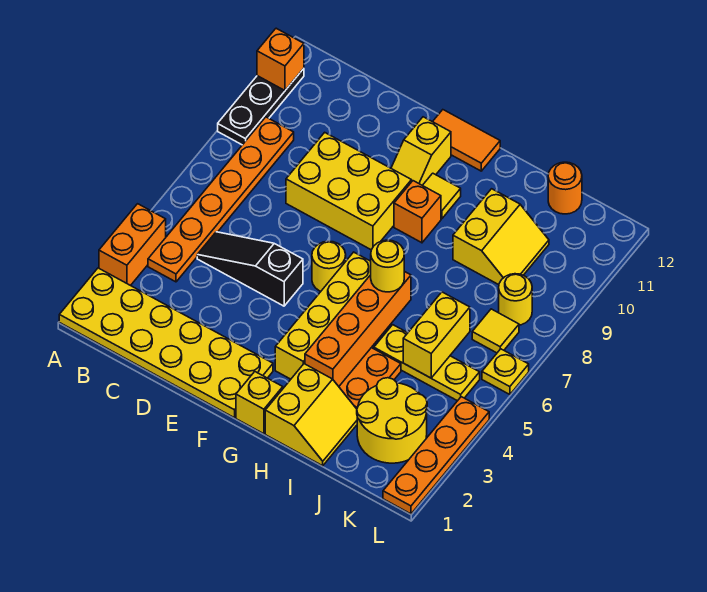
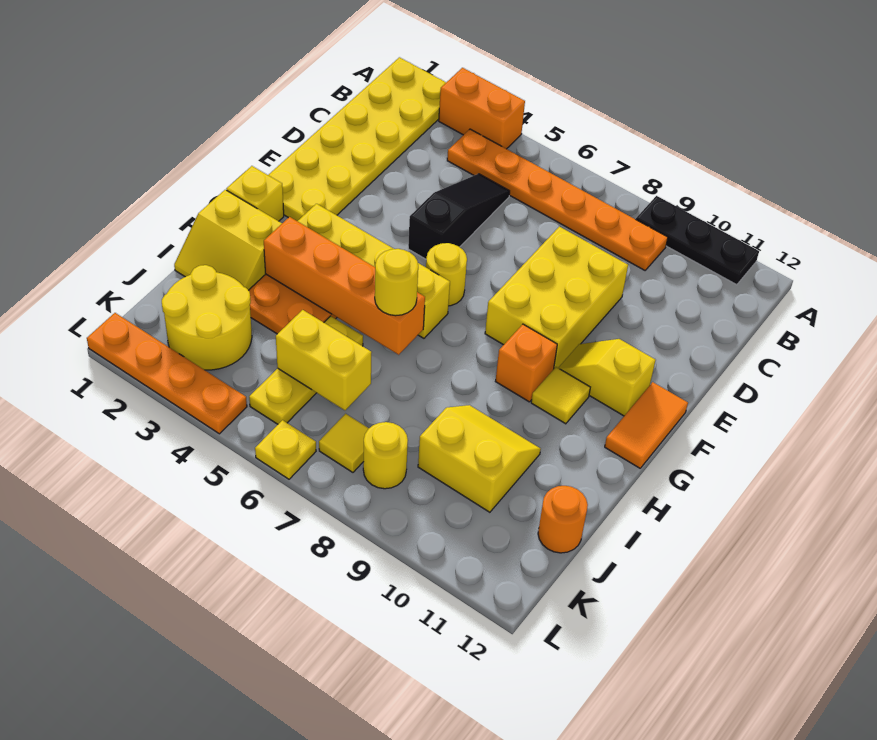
orange 1x1 brick [257,28,304,90] -> none
yellow 2x2 slope [453,189,549,285] -> yellow 2x2 slope turned to [418,405,541,512]

